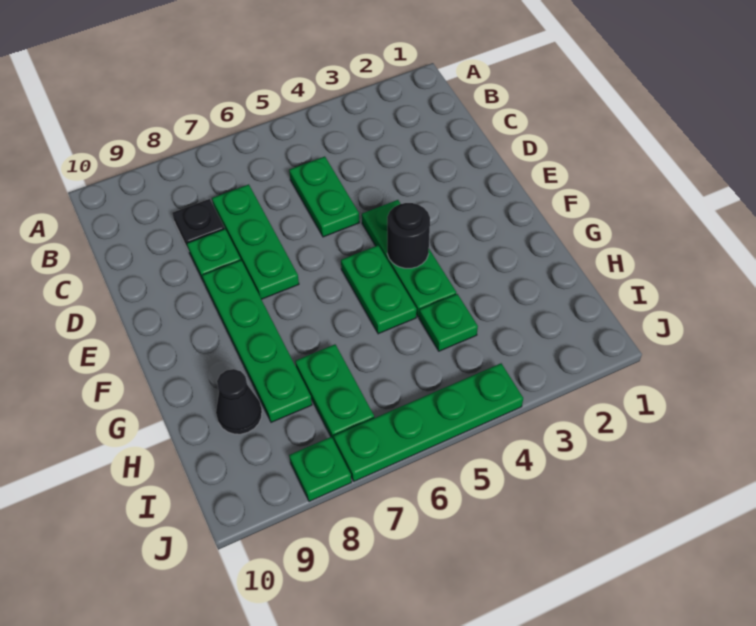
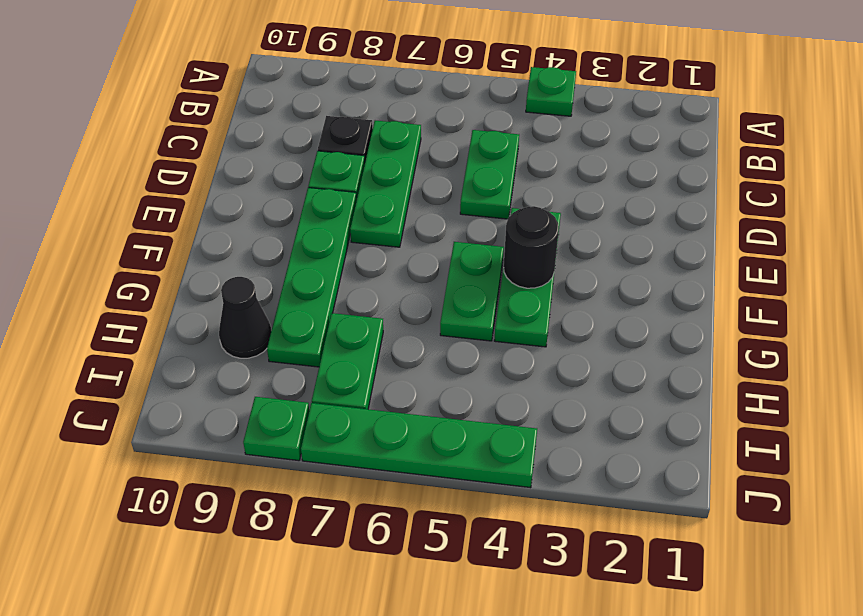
green 1x1 plate [419,294,478,351] -> green 1x1 plate moved to [526,67,576,116]

